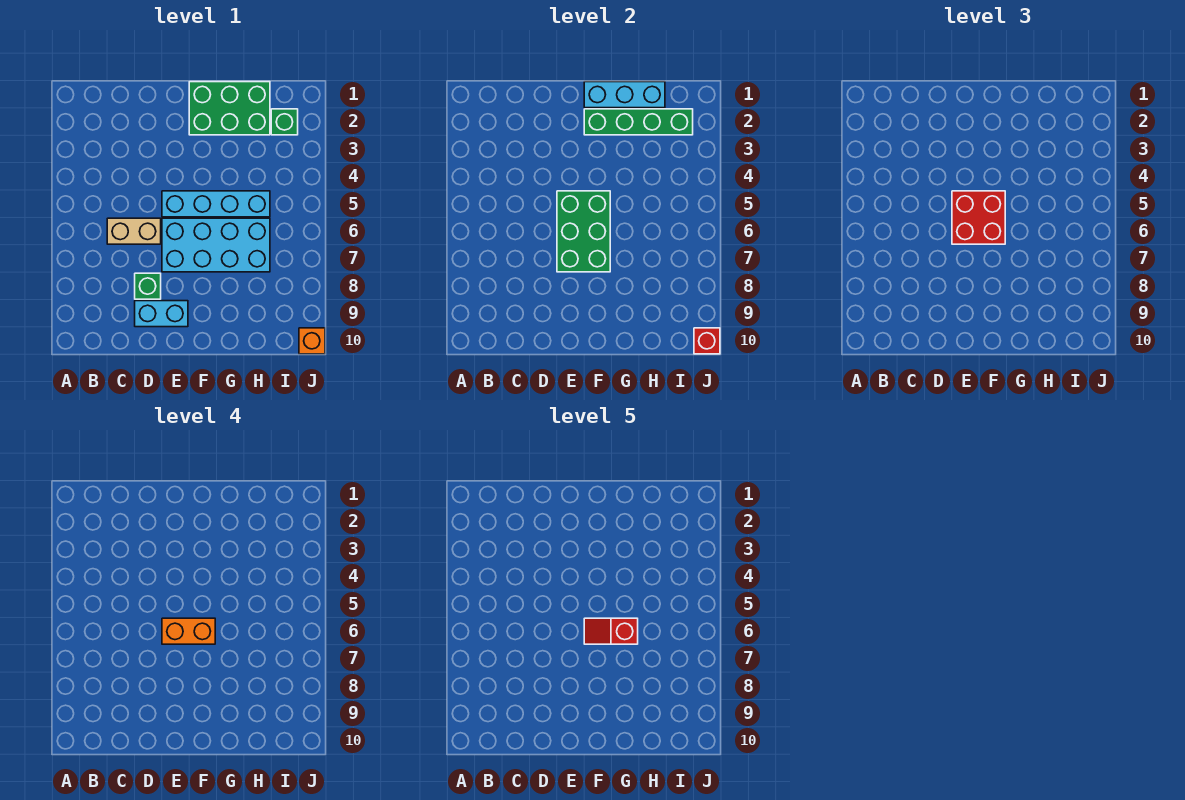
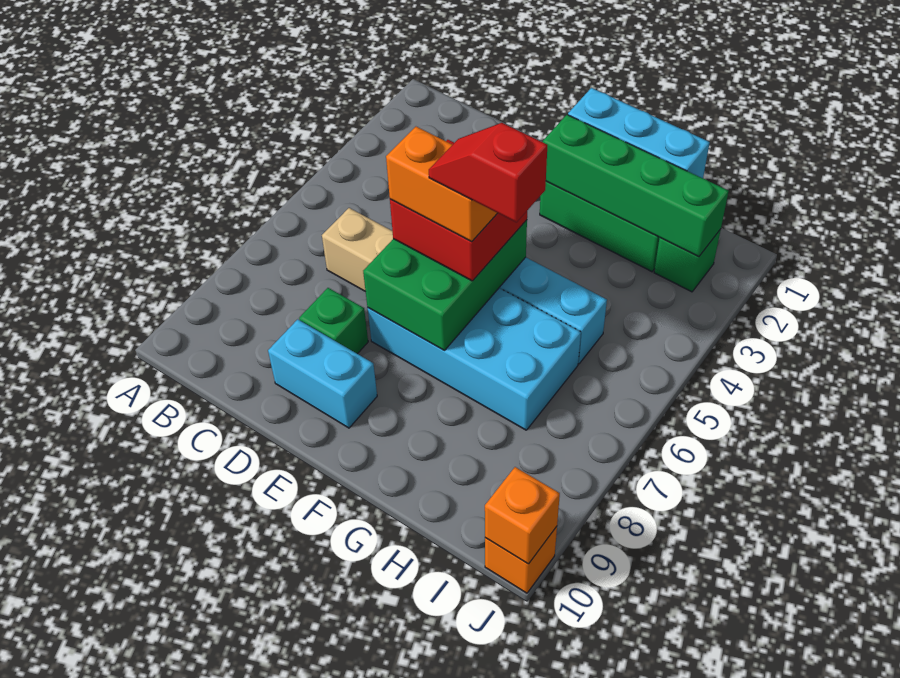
red 1x1 brick [694,328,720,354] -> orange 1x1 brick [485,467,560,564]

